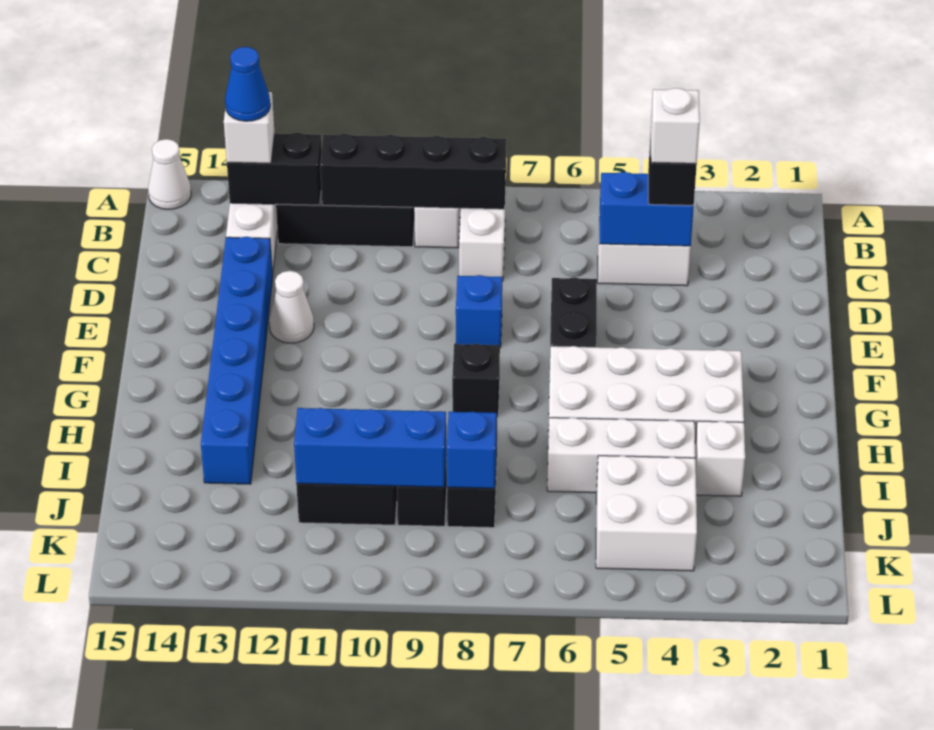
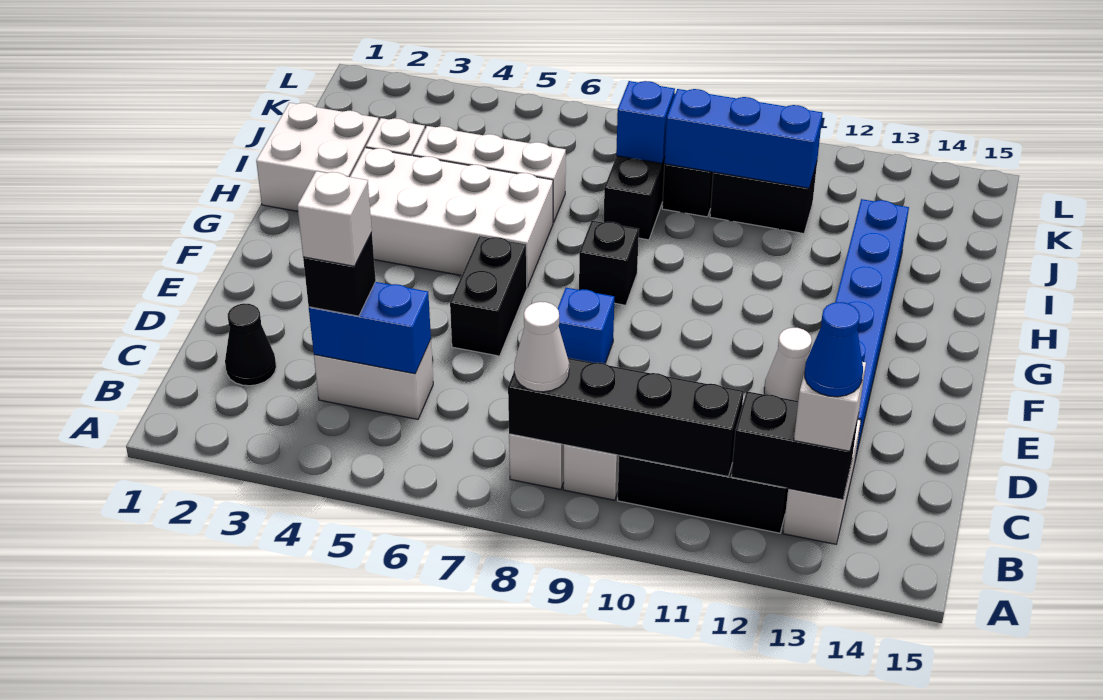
white 1x1 cone [148,139,191,209] -> white 1x1 cone moved to [514,302,569,392]
none -> black 1x1 cone [225,303,276,386]
white 2x2 brick [596,456,697,571] -> white 2x2 brick moved to [256,103,379,211]

